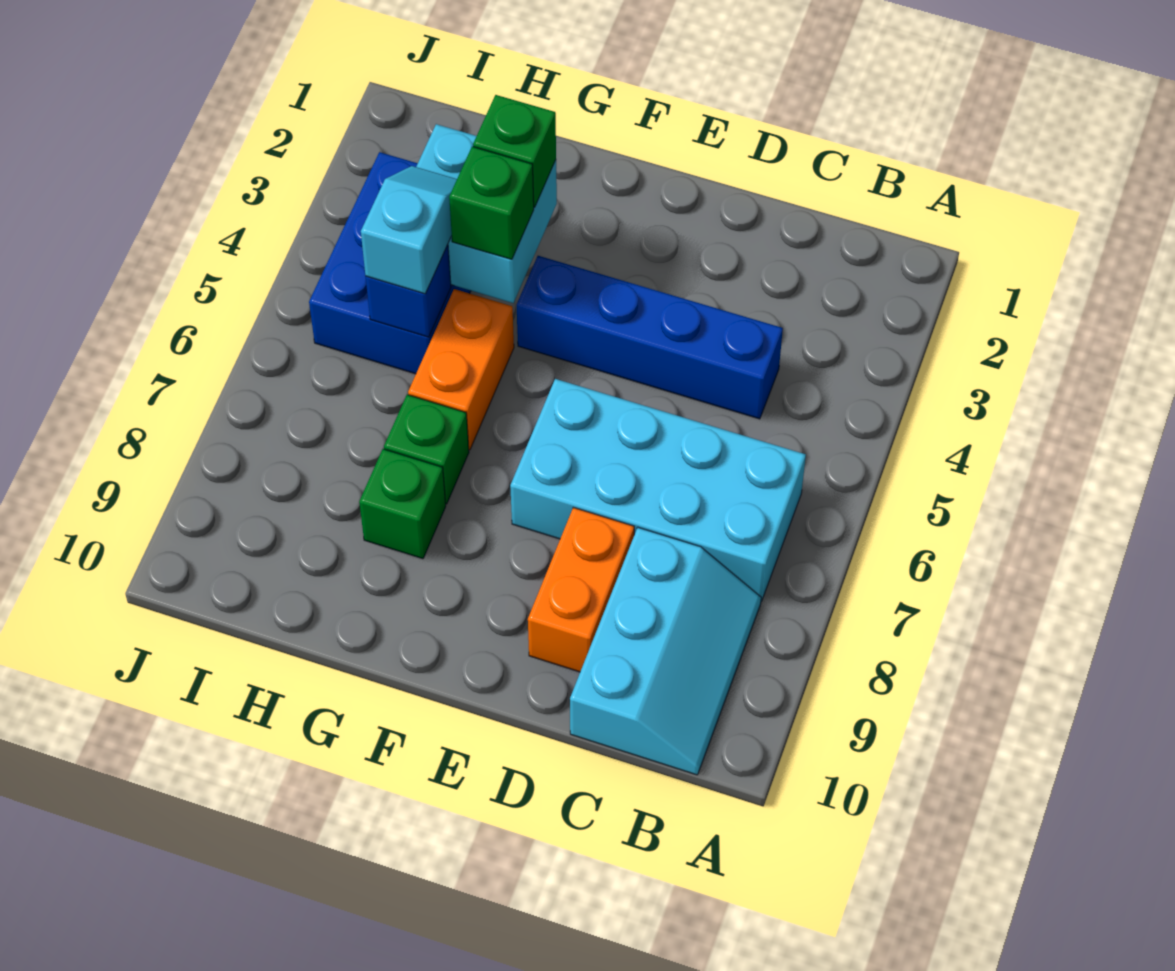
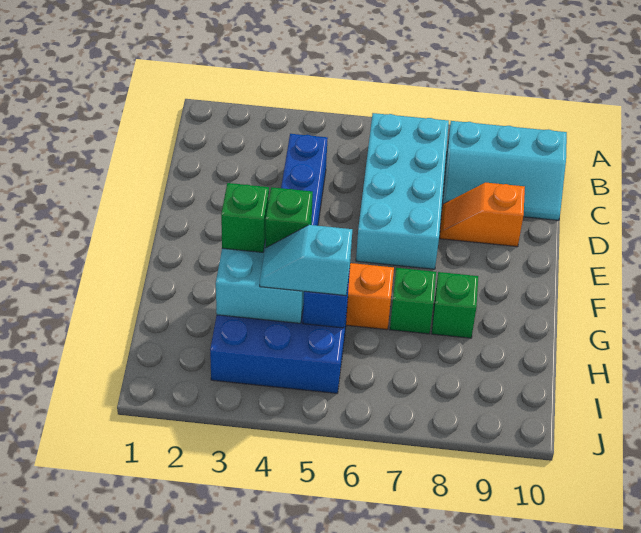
cyan 2x3 slope [570,528,761,775] -> cyan 2x3 slope turned to [442,121,567,220]
orange 1x2 brick [528,508,634,672] -> orange 1x2 slope [440,183,525,247]

